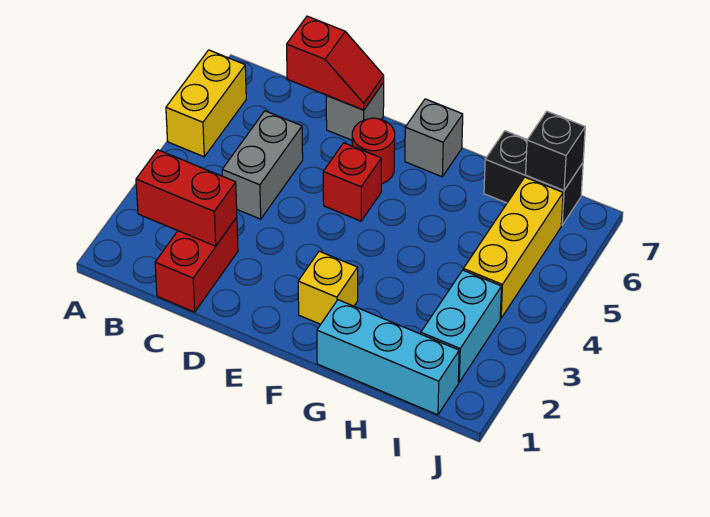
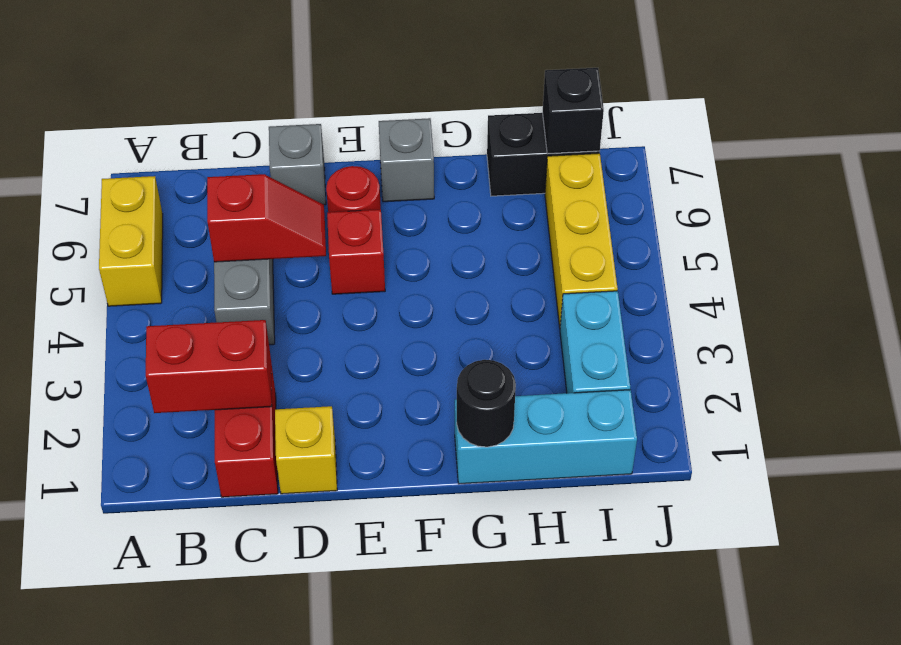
red 1x2 slope [287,16,384,110] -> red 1x2 slope moved to [207,174,326,262]
yellow 1x1 brick [298,251,358,324] -> yellow 1x1 brick moved to [275,406,337,494]
none -> black 1x1 round brick [457,360,516,447]

